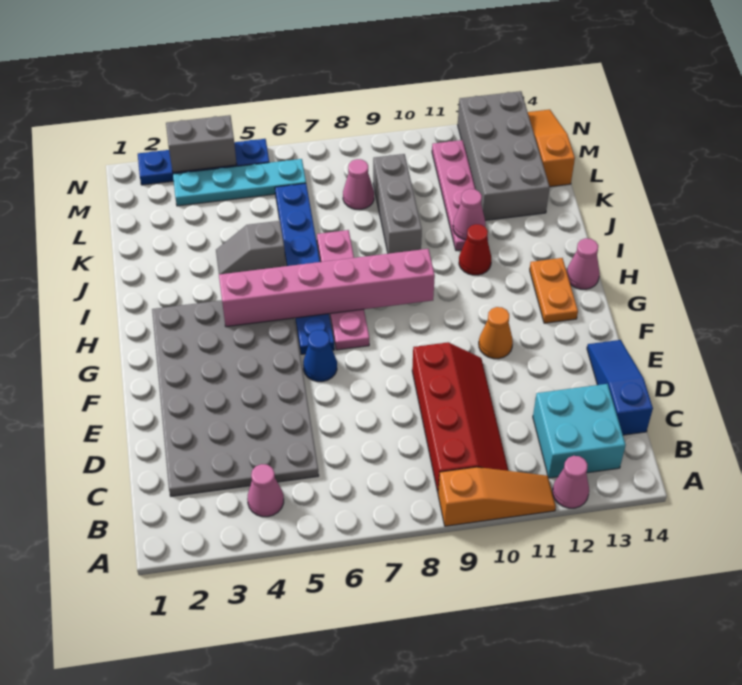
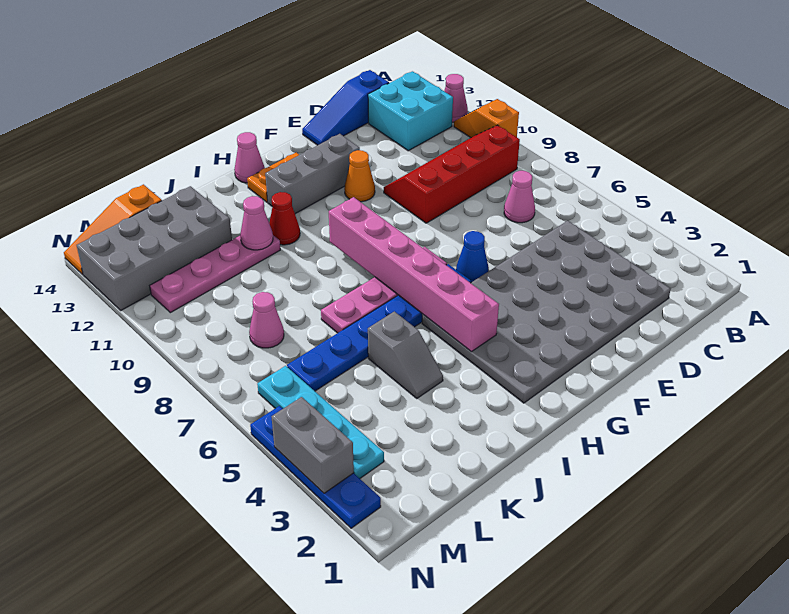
orange 1x3 slope [438,467,556,526] -> orange 1x2 slope [454,99,519,138]
pink 1x1 cone [247,464,284,517] -> pink 1x1 cone moved to [504,171,535,223]
grey 1x3 brick [373,154,422,254] -> grey 1x3 brick moved to [265,134,360,214]

